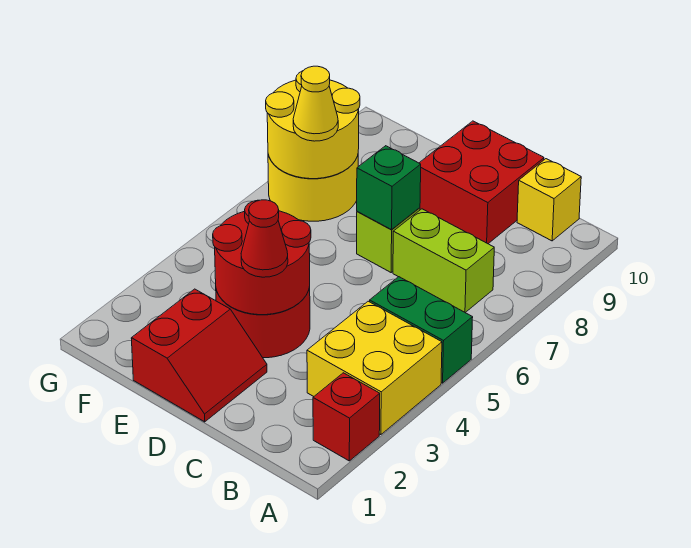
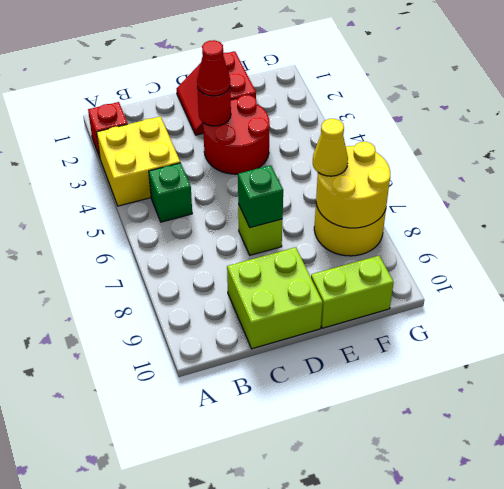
green 1x2 brick [370,277,473,383] -> green 1x1 brick [149,163,192,222]
lime 1x2 brick [393,209,494,313] -> lime 1x2 brick moved to [311,256,394,328]
yellow 1x1 brick [517,159,581,241] -> none
red 2x2 brick [420,121,544,244] -> lime 2x2 brick [227,247,323,349]
red 2x2 round brick [213,200,311,315] -> red 1x1 round brick [197,86,231,126]

